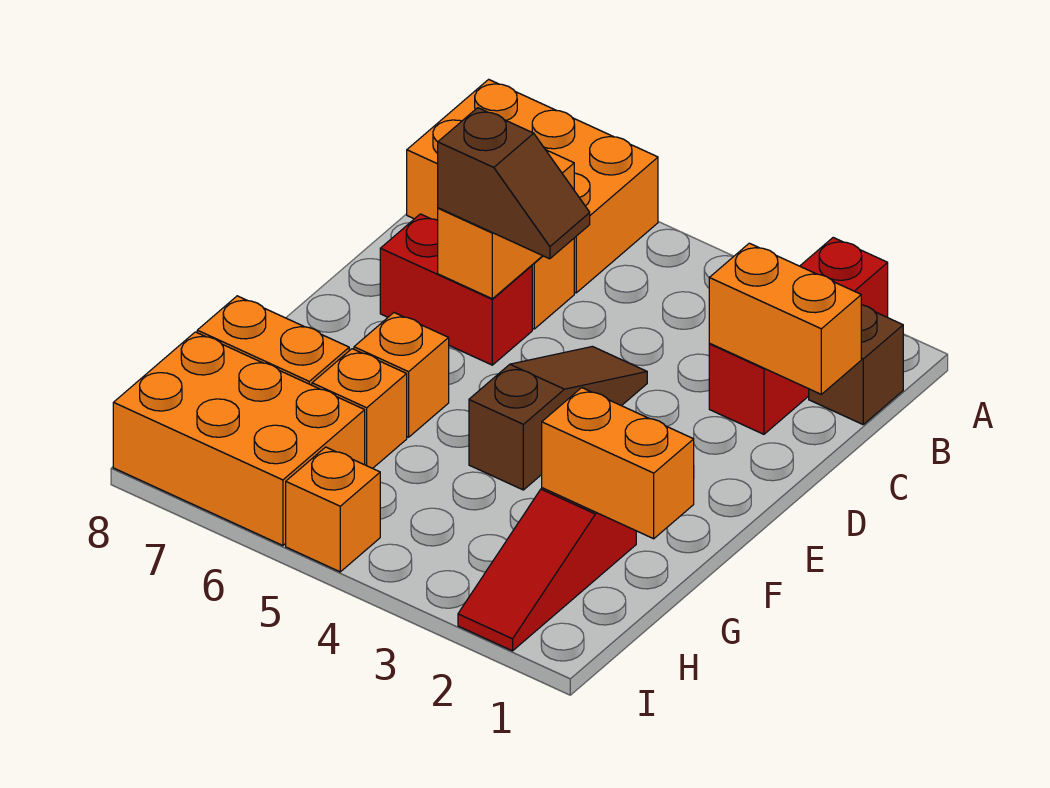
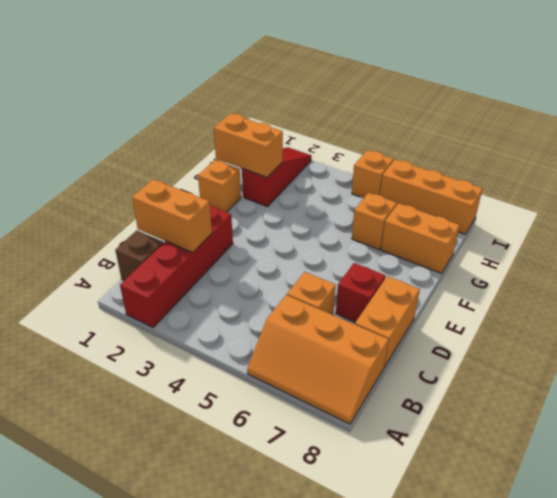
red 1x3 brick [709,238,888,434] -> red 1x4 brick [120,206,233,327]
orange 2x3 brick [407,79,658,293] -> orange 2x3 slope [247,295,389,424]
orange 1x2 brick [438,149,574,299] -> orange 1x2 brick moved to [355,276,420,367]
brown 1x3 slope [469,346,647,490] -> none
brown 1x2 slope [438,108,590,259] -> none
red 1x2 brick [380,214,532,365] -> red 1x1 brick [336,263,385,322]
orange 1x1 brick [354,313,449,437] -> orange 1x1 brick moved to [198,160,241,212]
orange 2x3 brick [113,332,365,546] -> orange 1x3 brick [380,159,483,234]

